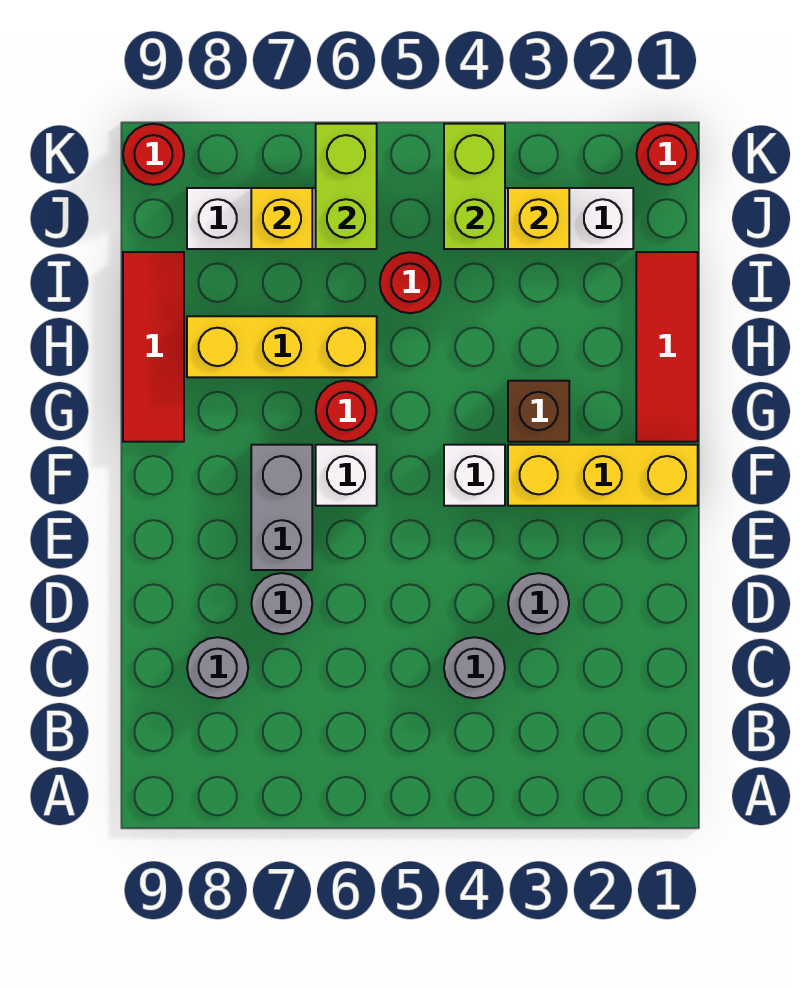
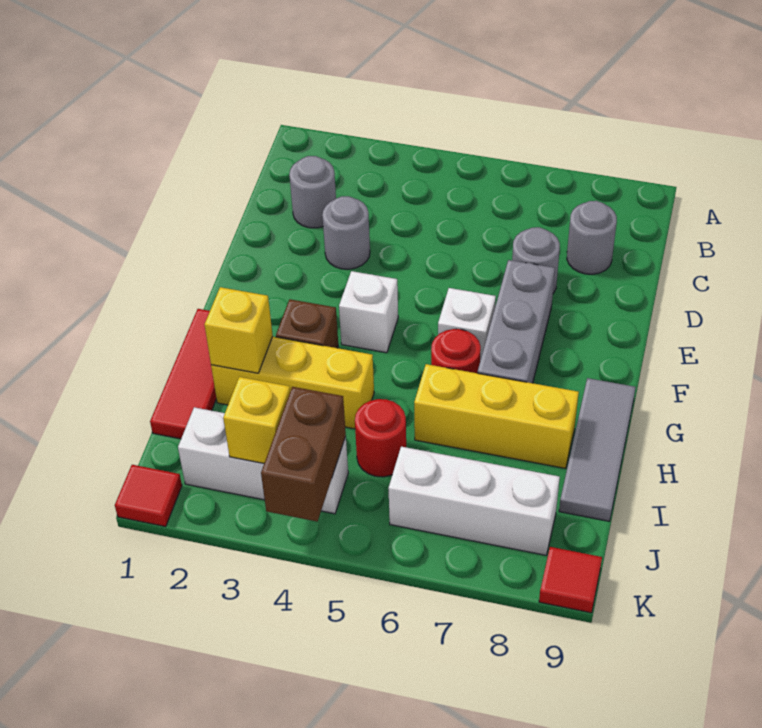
grey 1x1 round brick [444,637,505,698] -> grey 1x1 round brick moved to [289,156,336,228]
grey 1x2 brick [251,445,312,570] -> grey 1x3 brick [478,260,555,383]
yellow 1x3 brick [508,445,698,506] -> yellow 1x3 brick moved to [211,337,374,429]
red 1x3 tile [123,252,184,442] -> grey 1x3 tile [559,378,636,521]
lime 1x2 brick [444,124,505,249] -> brown 1x2 brick [261,387,346,522]
lime 1x2 brick [316,124,377,249] -> none
yellow 1x1 brick [251,188,312,249] -> yellow 1x1 brick moved to [205,287,273,373]
red 1x1 round brick [636,124,698,185] -> red 1x1 tile [115,465,182,527]
red 1x1 round brick [123,124,184,185] -> red 1x1 tile [539,547,602,613]

